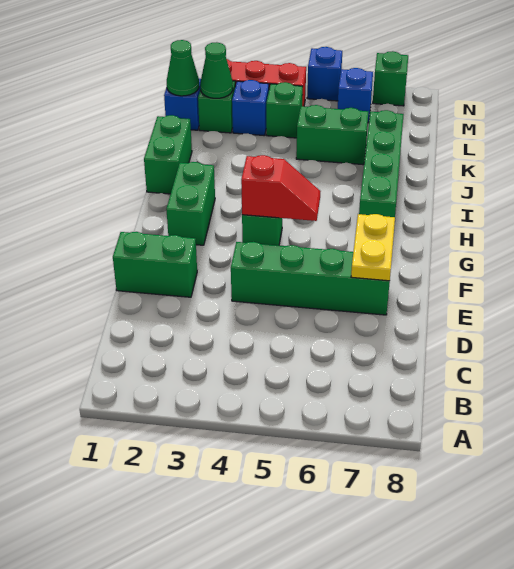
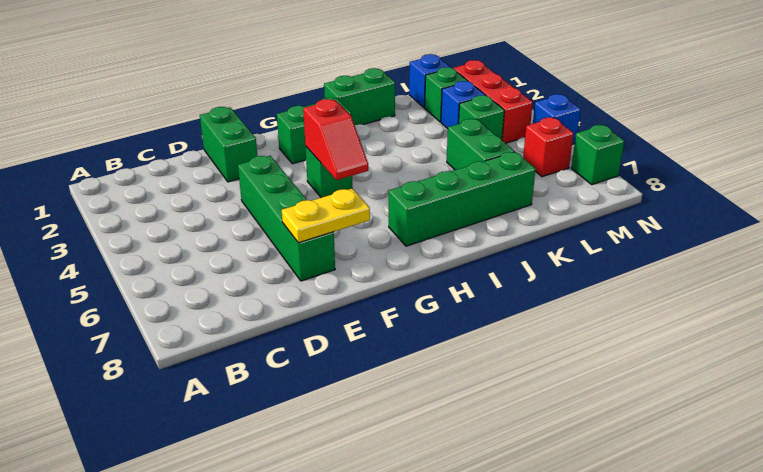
green 1x1 cone [167,40,199,96] -> none
green 1x1 cone [200,42,233,98] -> none
blue 1x1 brick [338,68,373,123] -> red 1x1 brick [523,117,574,177]

